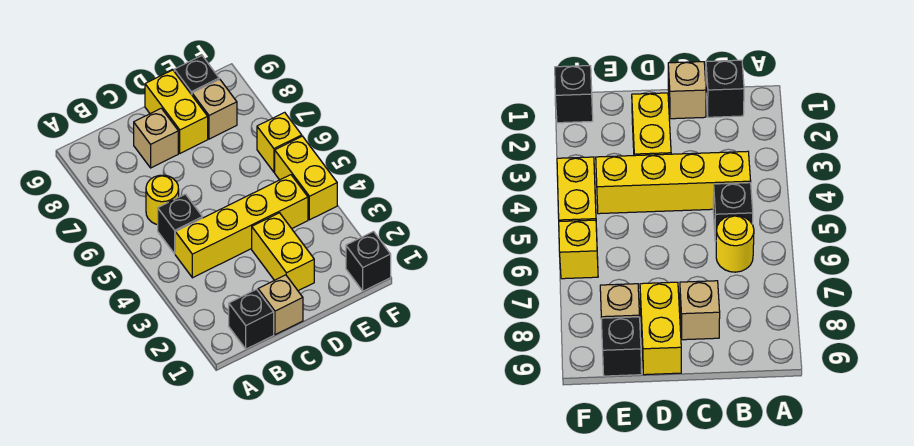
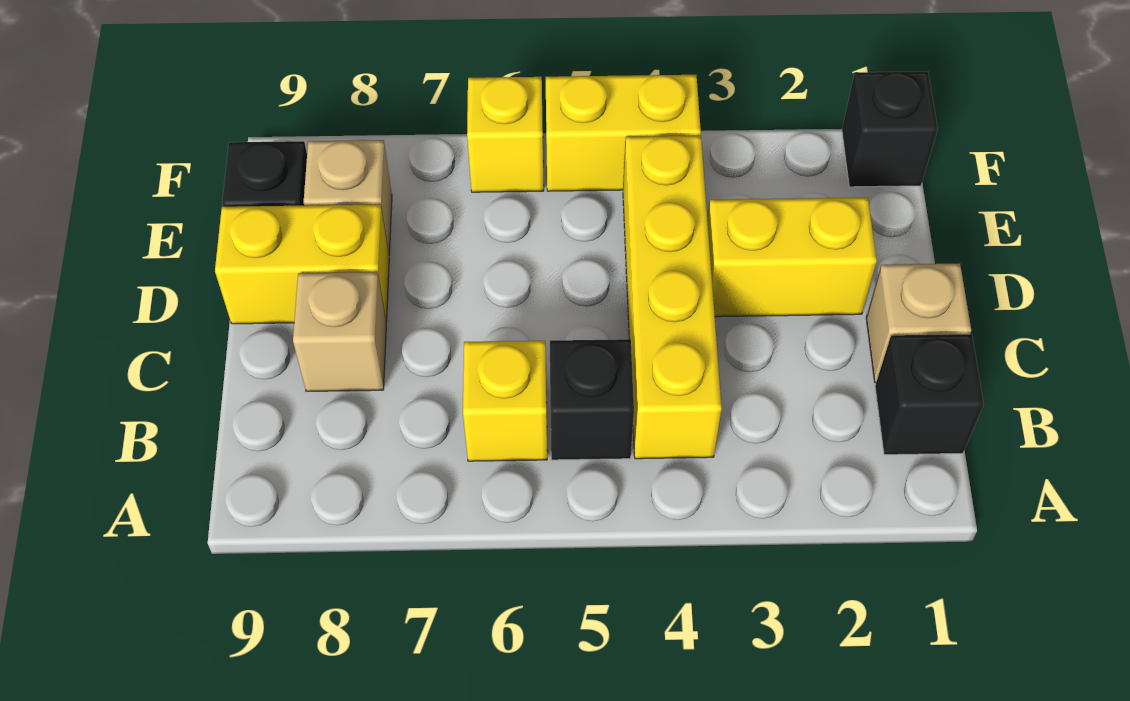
yellow 1x1 round brick [146,175,179,225] -> yellow 1x1 brick [463,341,547,461]

